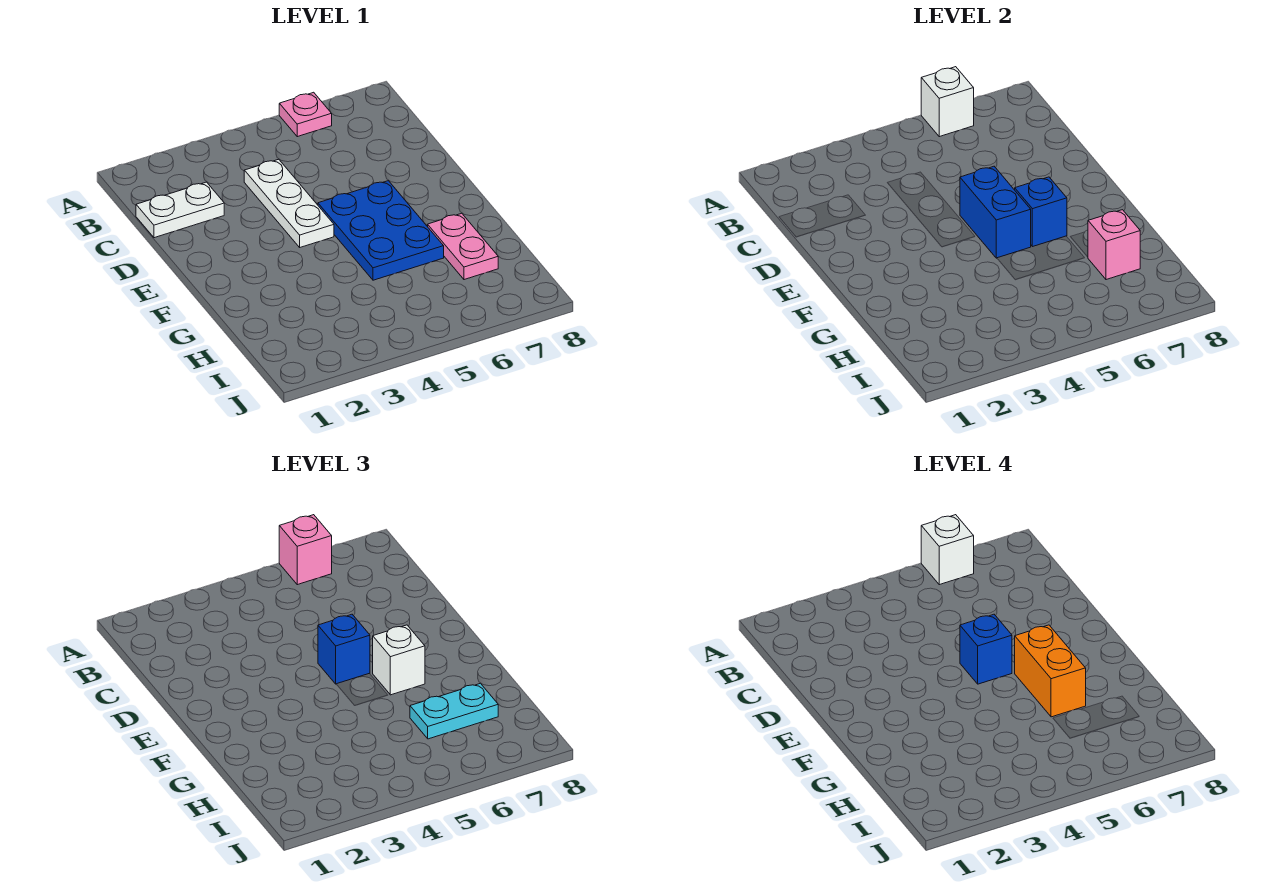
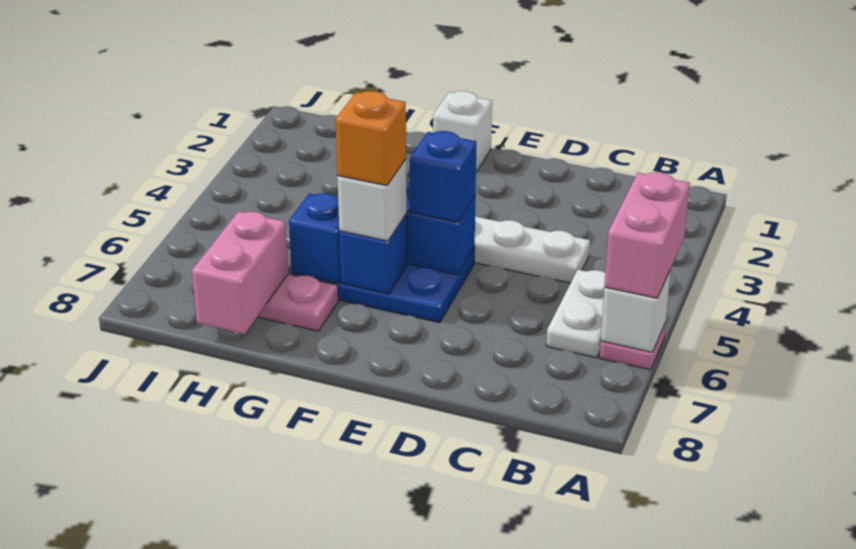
pink 1x1 brick [279,515,332,585] -> pink 1x2 brick [604,172,690,298]
white 1x1 brick [921,515,974,585] -> white 1x1 brick moved to [433,91,492,172]
white 1x2 plate [136,182,224,238] -> white 1x2 plate moved to [546,270,605,358]
blue 1x1 brick [960,614,1012,684] -> blue 1x1 brick moved to [289,193,341,283]
orange 1x2 brick [1015,625,1086,717] -> orange 1x1 brick [336,91,406,186]
cyan 1x2 plate [410,683,498,739] -> none
pink 1x1 brick [1088,210,1140,280] -> pink 1x2 brick [192,211,288,334]

